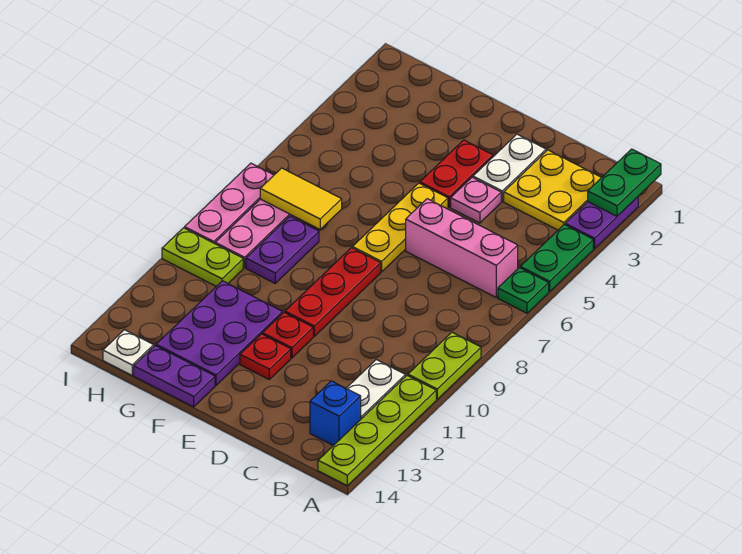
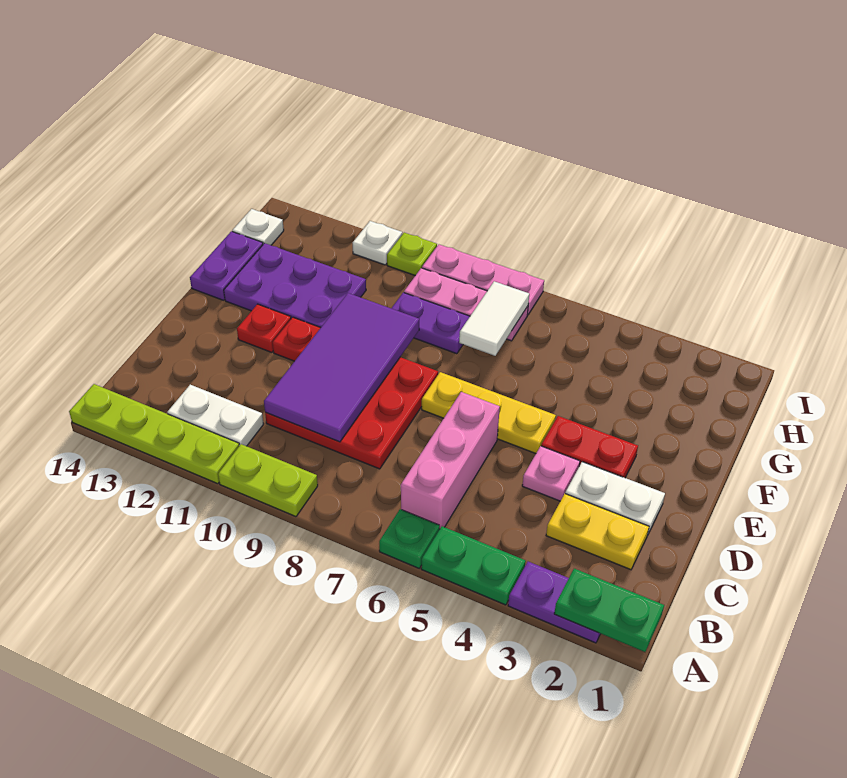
yellow 2x2 plate [504,150,602,230] -> yellow 1x2 plate [546,494,649,570]
blue 1x1 brick [310,381,361,446] -> none
none -> purple 2x4 tile [264,293,419,442]
red 1x3 plate [285,248,381,336] -> red 3x3 plate [265,357,438,469]
yellow 1x2 tile [260,168,342,229] -> white 1x2 tile [459,281,529,356]
lime 1x2 plate [162,228,243,286] -> lime 1x1 plate [387,233,437,276]
none -> white 1x1 plate [353,221,402,265]

